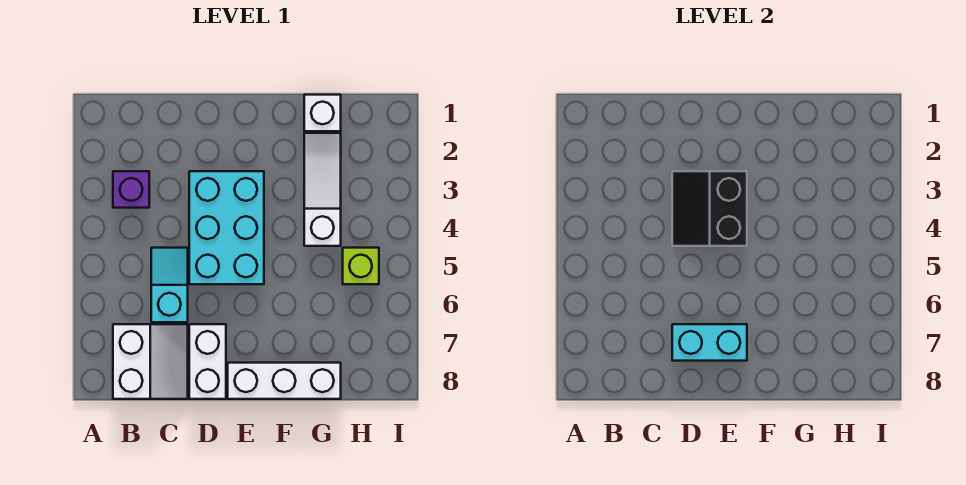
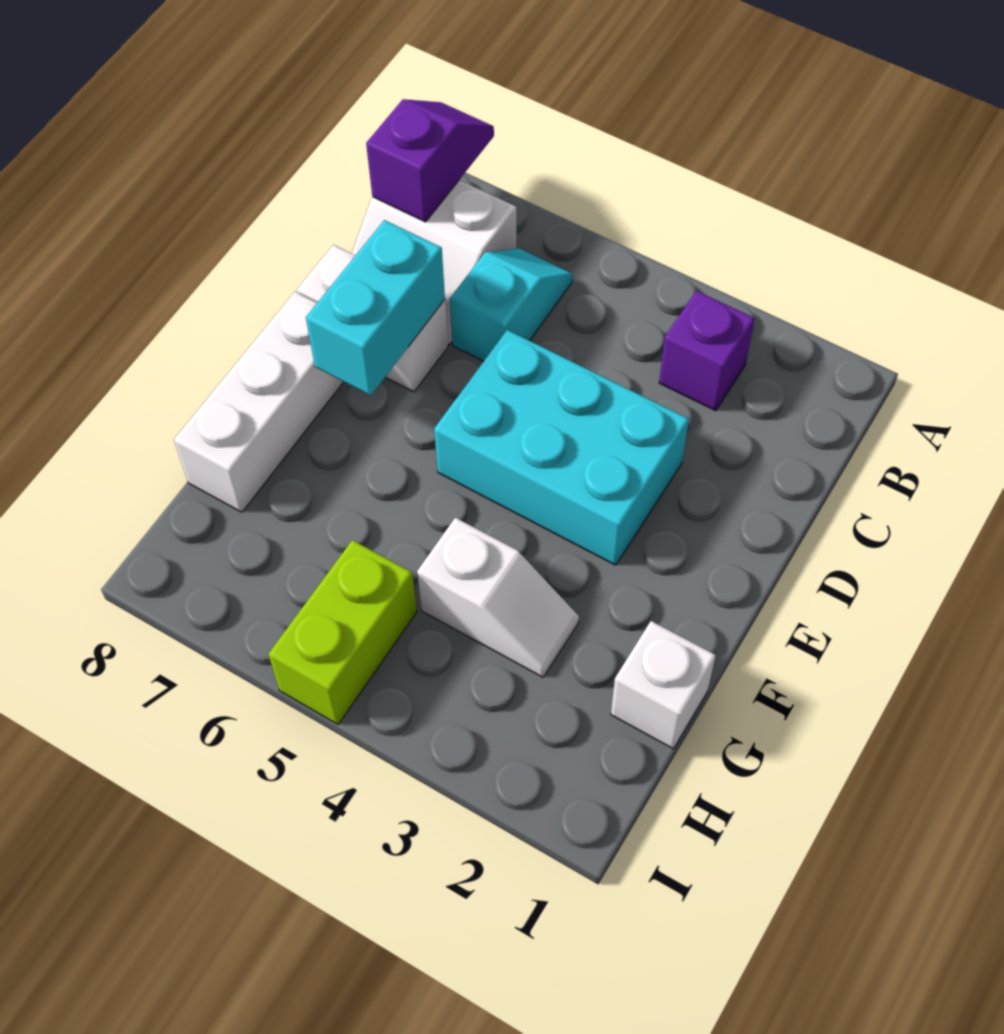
none -> purple 1x2 slope [366,99,494,222]
cyan 1x2 slope [151,248,188,322] -> cyan 1x2 slope turned to [450,248,572,361]
black 2x2 slope [672,171,747,246] -> none
white 1x3 slope [304,133,341,246] -> white 1x2 slope [417,518,579,677]
lime 1x1 brick [343,248,379,284] -> lime 1x2 brick [268,540,417,724]

